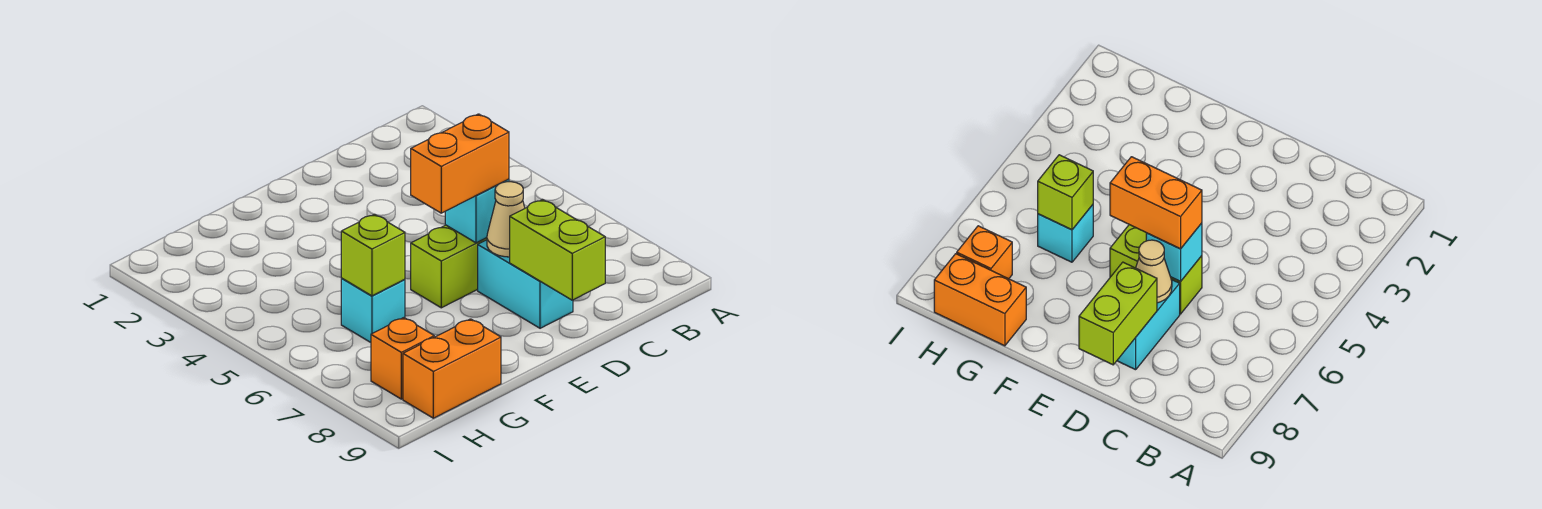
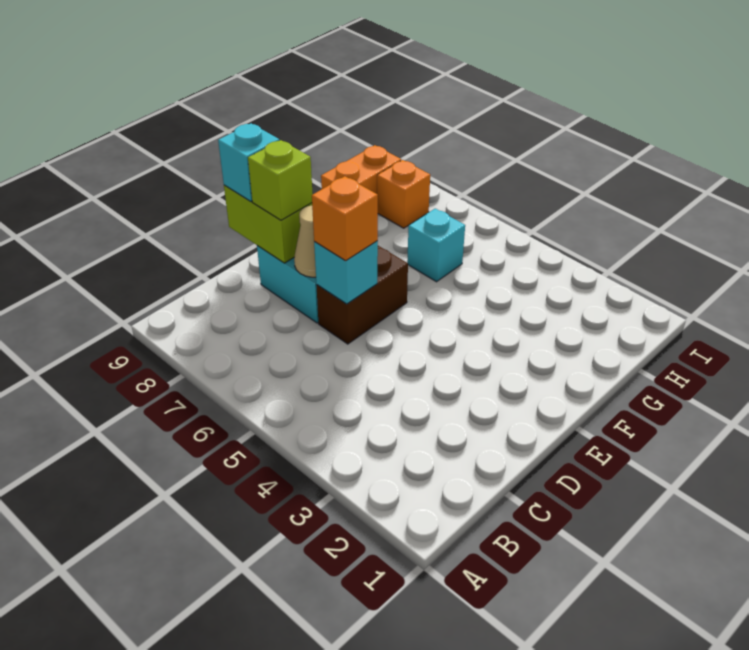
lime 1x2 brick [411,225,487,308] -> brown 1x2 brick [316,246,408,344]
orange 1x2 brick [411,114,509,213] -> orange 1x1 brick [312,176,378,261]
none -> cyan 1x1 brick [218,123,280,202]
lime 1x1 brick [341,214,405,296] -> lime 1x1 brick moved to [248,140,313,220]

